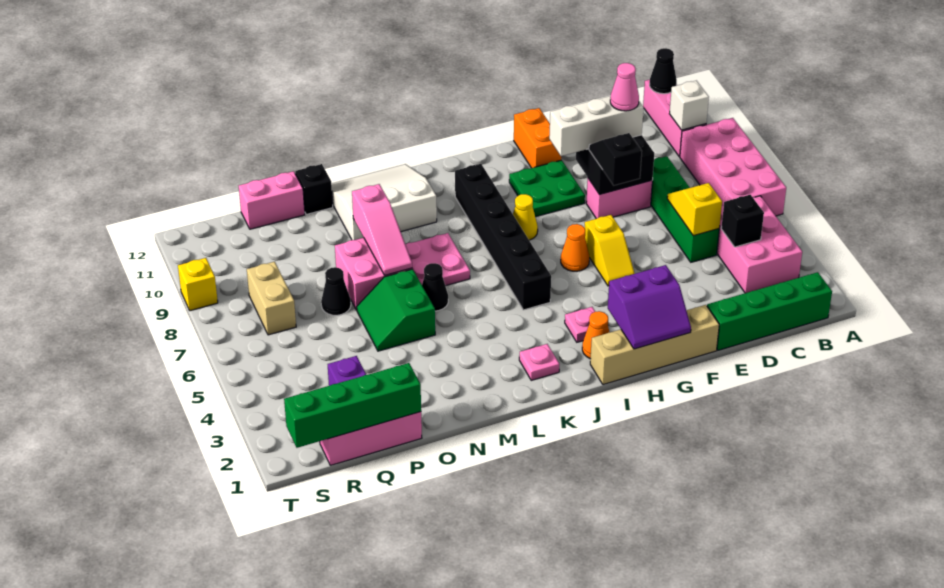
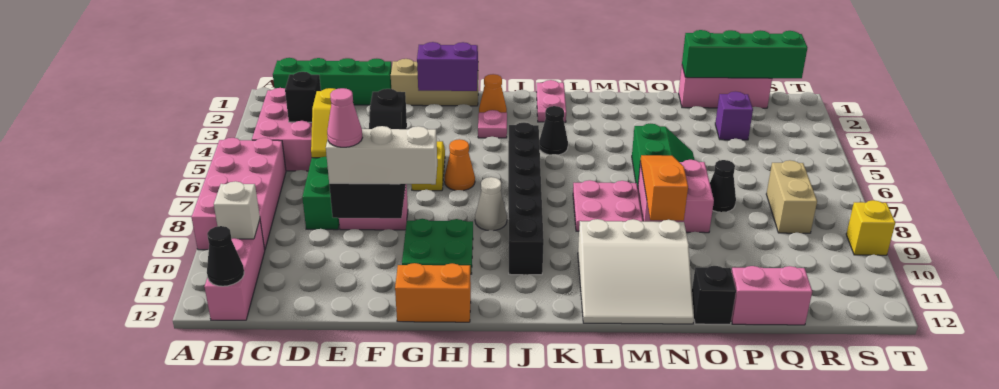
tan 1x4 brick [590,305,719,385] -> tan 1x3 brick [391,59,478,106]
orange 1x2 brick [514,108,561,168] -> orange 1x2 brick turned to [395,263,471,322]
yellow 1x1 cone [513,194,538,240] -> white 1x1 cone [475,177,507,231]
pink 1x1 plate [519,344,559,380] -> pink 1x2 plate [537,80,566,122]
black 1x1 cone [422,263,448,311] -> black 1x1 cone moved to [539,106,568,155]
pink 1x3 slope [352,184,412,275] -> orange 1x3 slope [640,155,688,221]

